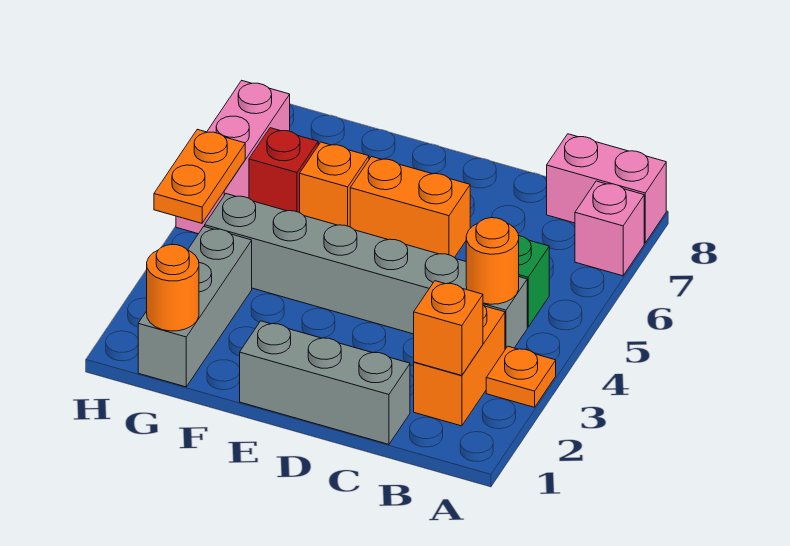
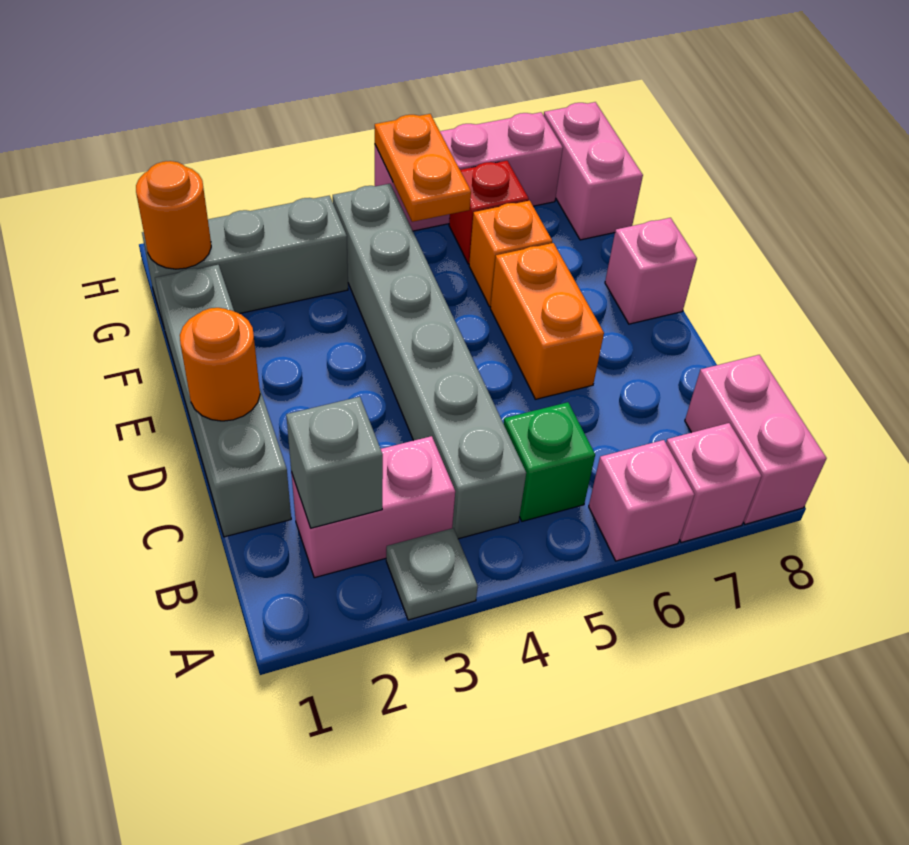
orange 1x1 plate [486,346,556,407] -> grey 1x1 plate [386,528,478,620]
none -> pink 1x1 brick [589,440,694,561]
orange 1x2 brick [414,305,505,426] -> pink 1x2 brick [291,436,455,578]
orange 1x1 brick [414,281,483,375] -> grey 1x1 brick [286,397,383,528]
orange 1x1 round brick [466,218,519,304] -> orange 1x1 round brick moved to [180,308,260,421]
grey 1x3 brick [240,321,410,444] -> grey 1x4 brick [155,265,291,537]
none -> pink 1x1 brick [605,218,697,324]
none -> pink 1x2 brick [544,102,643,240]
orange 1x2 plate [154,129,245,223] -> orange 1x2 plate turned to [375,114,471,222]

